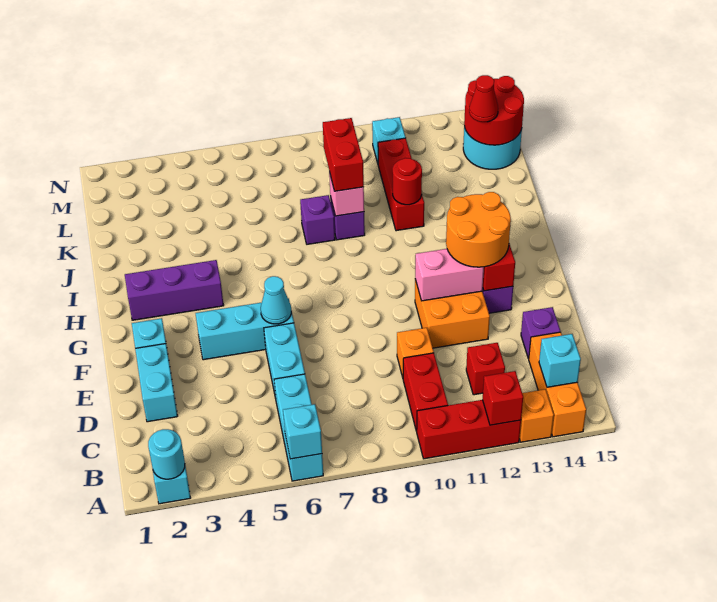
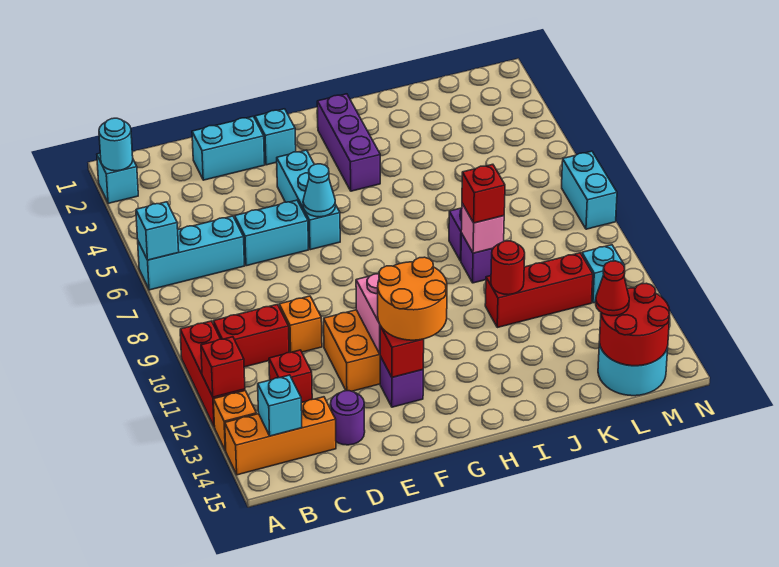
purple 1x1 brick [521,307,560,359] -> purple 1x1 round brick [330,391,365,445]
red 1x2 brick [323,118,364,191] -> red 1x1 brick [462,164,505,223]
none -> cyan 1x2 brick [562,151,617,229]

